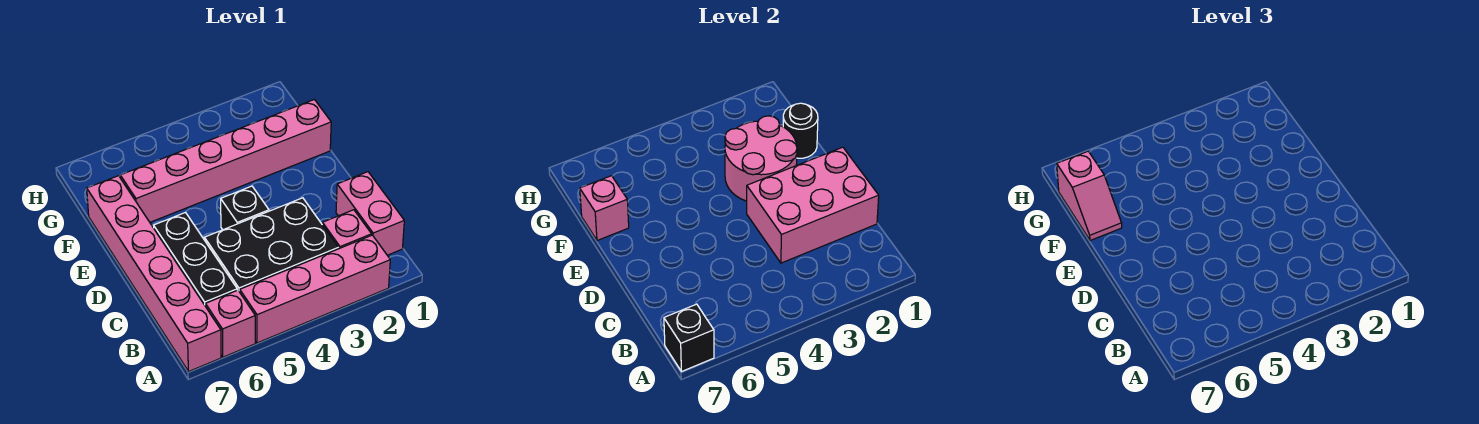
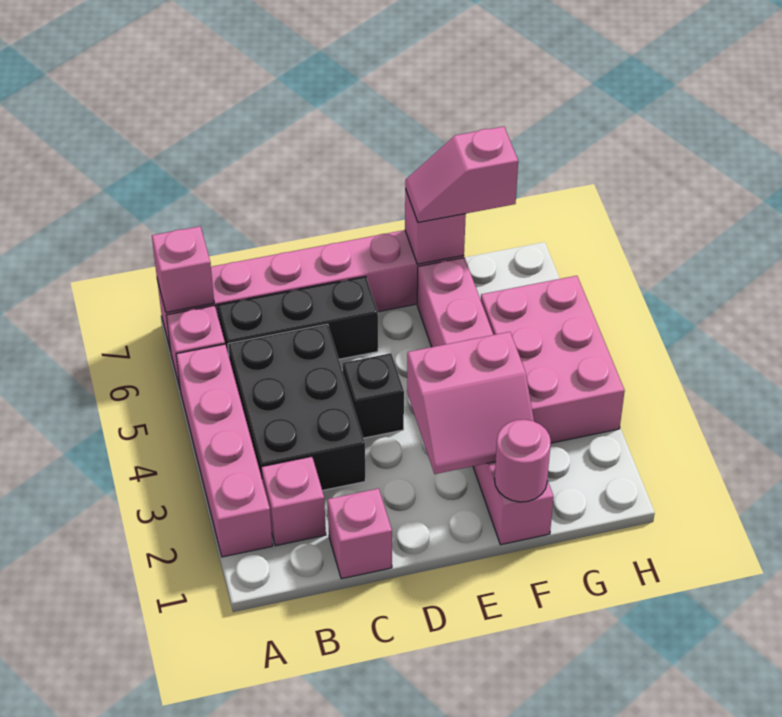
black 1x1 brick [664,304,714,372] -> pink 1x1 brick [152,226,214,312]
pink 1x2 brick [336,172,404,255] -> pink 1x1 brick [328,488,392,579]
pink 2x3 brick [747,147,879,263] -> pink 2x3 brick moved to [481,276,625,443]
pink 2x2 round brick [725,116,797,201] -> pink 2x2 slope [407,332,534,474]
black 1x1 round brick [783,103,818,158] -> pink 1x1 round brick [495,420,551,502]

